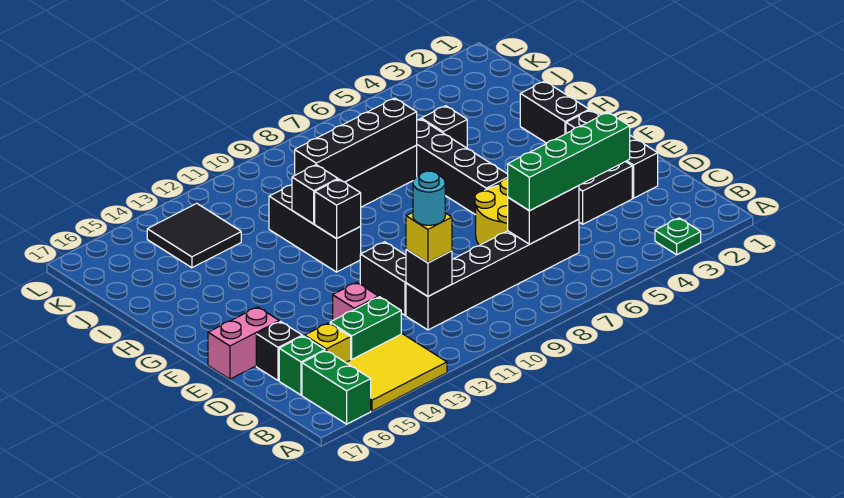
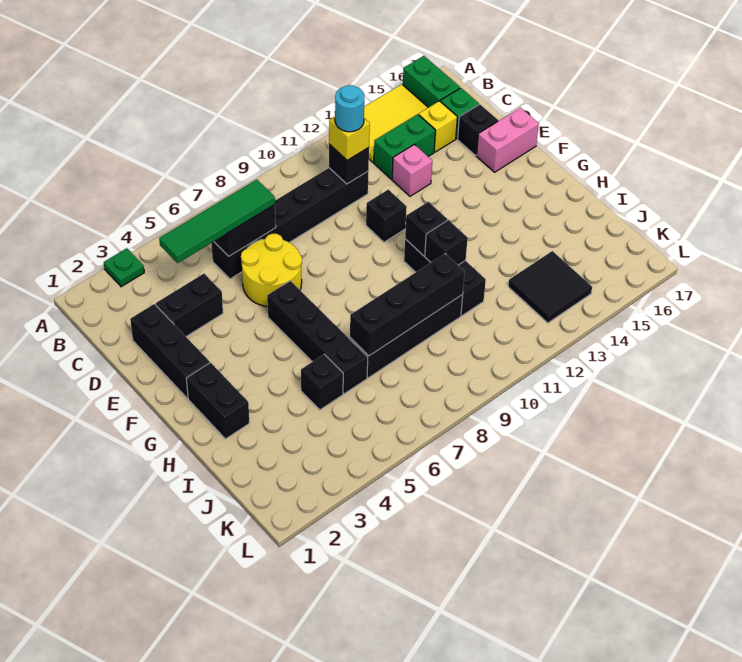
green 1x4 brick [508,112,630,211] -> green 1x4 tile [159,180,275,263]
black 1x2 brick [360,242,406,315] -> black 1x1 brick [366,190,407,242]

